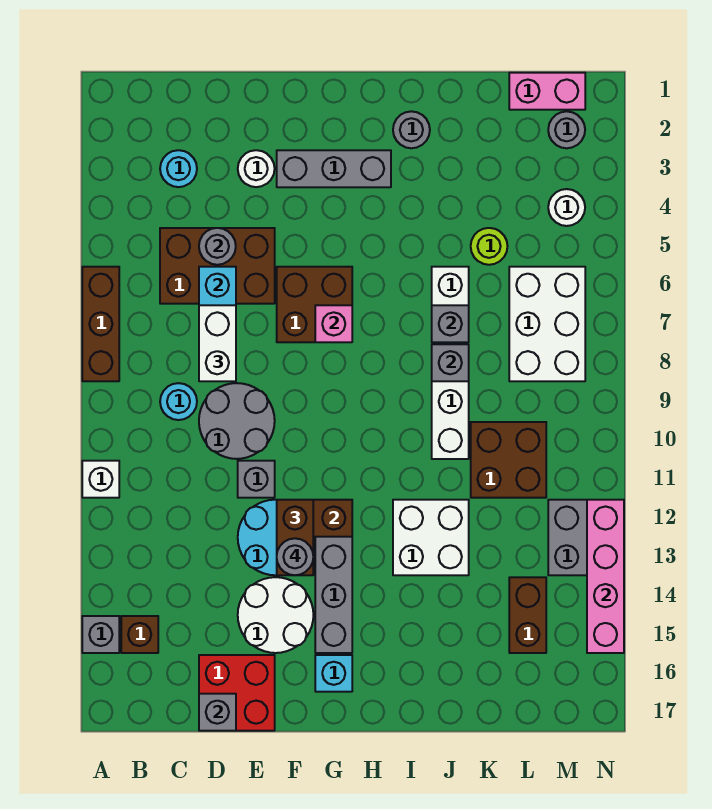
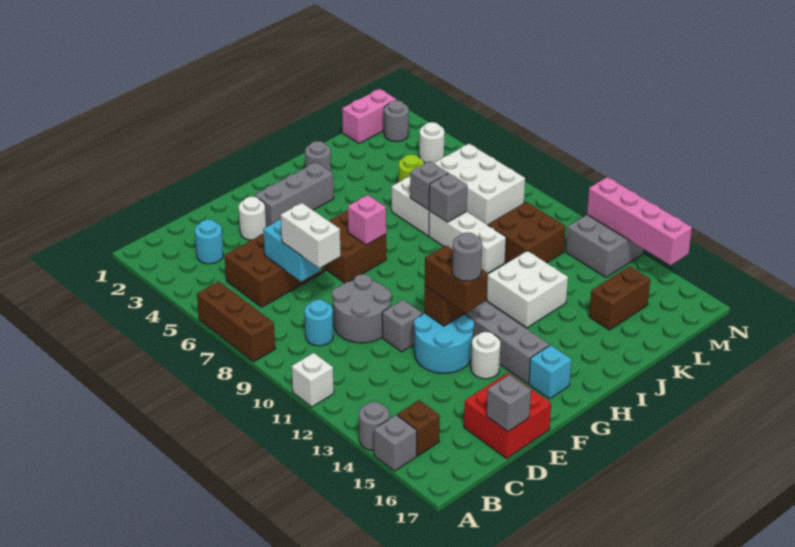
grey 1x1 round brick [199,228,236,265] -> grey 1x1 round brick moved to [359,402,389,450]
white 2x2 round brick [238,577,313,653] -> white 1x1 round brick [471,332,500,379]
brown 1x2 brick [509,577,546,653] -> brown 1x2 brick turned to [589,266,650,330]

